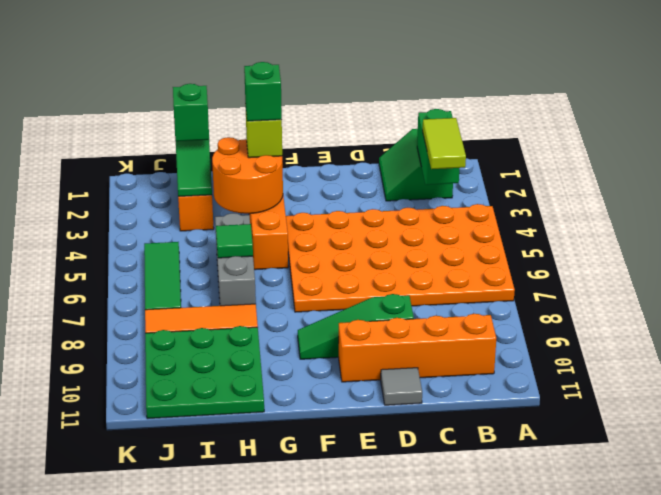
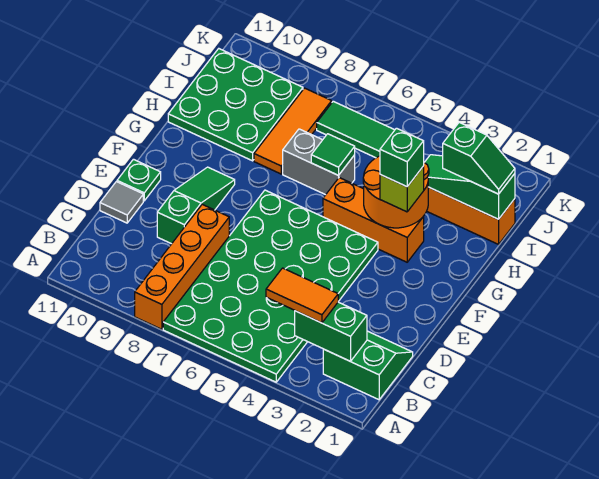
orange 4x6 plate [286,204,515,312] -> green 4x6 plate [163,190,378,382]
lime 1x2 tile [423,118,466,169] -> orange 1x2 tile [266,268,338,323]
orange 1x4 brick [339,314,496,382] -> orange 1x4 brick moved to [135,204,229,329]
none -> green 1x1 plate [117,159,161,201]
grey 1x3 brick [215,213,256,306] -> grey 1x2 brick [283,129,355,195]

